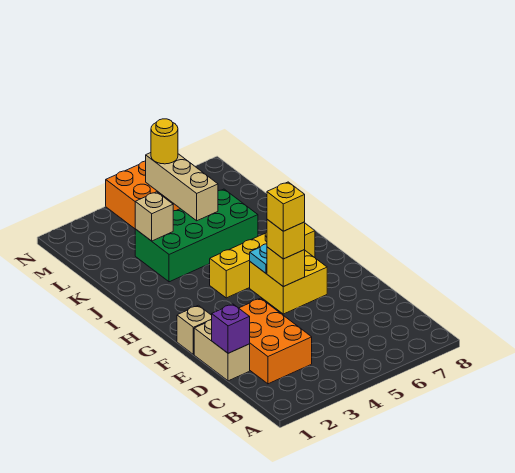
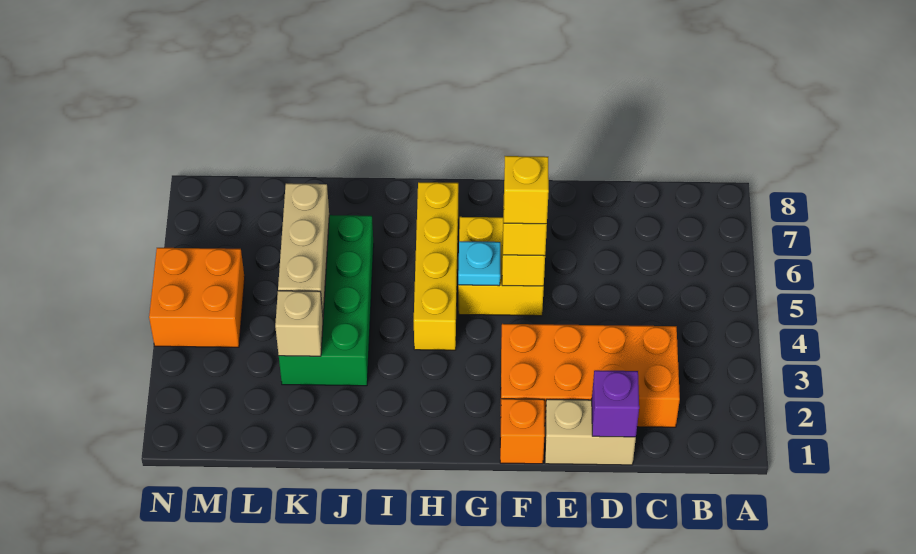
orange 2x3 brick [239,298,312,384] -> orange 2x4 brick [501,324,680,427]
tan 1x1 brick [177,305,212,355] -> orange 1x1 brick [500,399,545,464]
tan 1x3 brick [146,153,218,221] -> tan 1x3 brick turned to [278,183,329,314]
yellow 1x1 round brick [151,119,178,164] -> none

